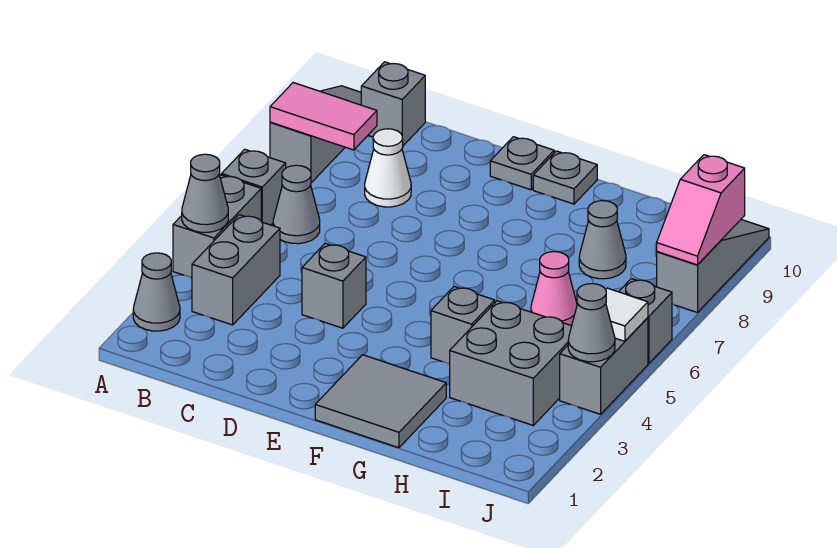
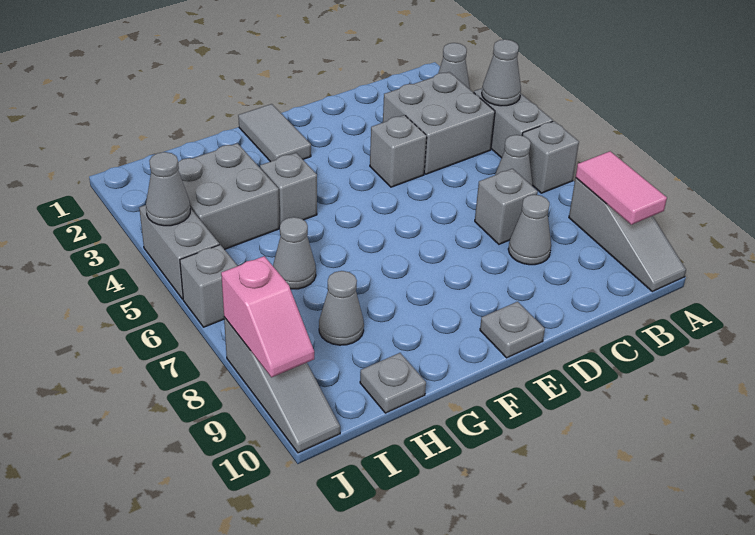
pink 1x2 tile [270,83,377,150] -> pink 1x2 tile turned to [576,151,667,225]
grey 1x2 brick [192,215,280,325] -> grey 2x2 brick [383,72,495,174]
grey 1x1 brick [361,62,425,146] -> grey 1x1 brick moved to [475,169,538,244]
white 1x1 cone [365,129,411,207] -> grey 1x1 cone [508,195,551,265]
grey 2x2 tile [315,355,446,448] -> grey 1x2 tile [238,104,311,162]
grey 1x1 plate [533,151,597,204] -> grey 1x1 plate moved to [360,353,426,413]
pink 1x1 cone [531,252,577,325] -> grey 1x1 cone [273,217,316,289]
white 1x1 tile [606,288,648,341] -> none
pink 1x2 slope [657,155,745,265] -> pink 1x2 slope turned to [221,256,314,377]

